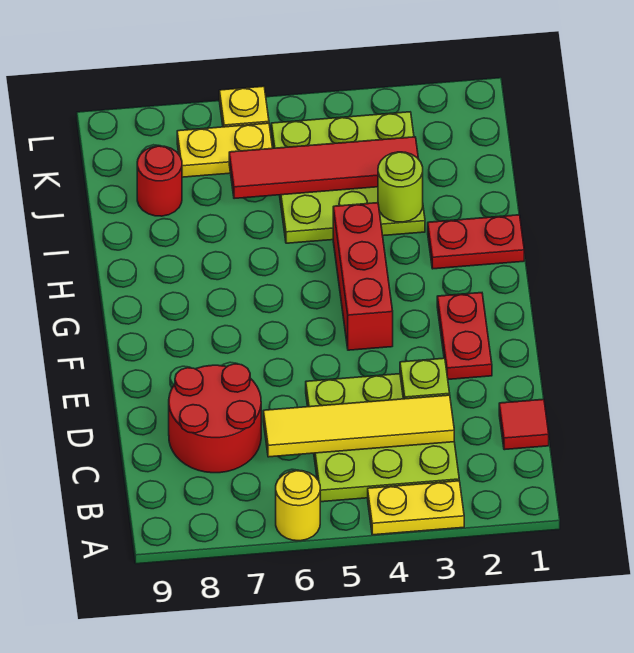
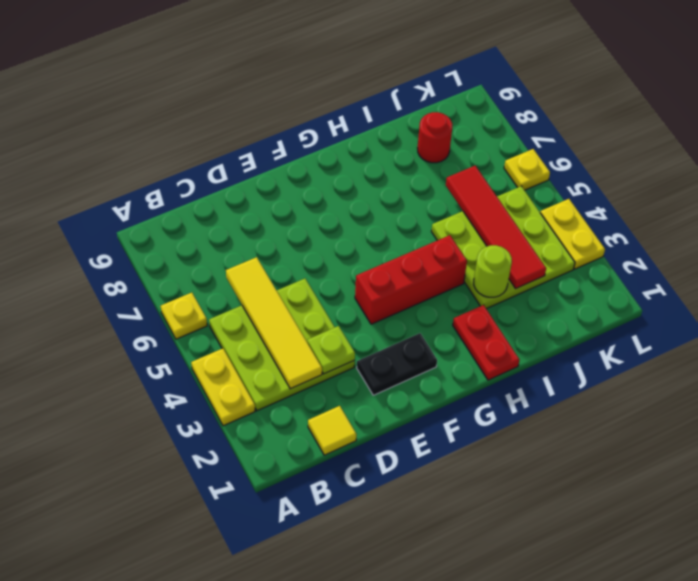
yellow 1x1 round brick [276,471,320,541] -> yellow 1x1 plate [161,293,207,339]
red 1x1 tile [499,399,549,450] -> yellow 1x1 tile [308,406,357,455]
red 2x2 round brick [169,364,261,473] -> none
red 1x2 plate [437,293,492,379] -> black 1x2 plate [357,333,437,395]
yellow 1x2 plate [177,123,272,177] -> yellow 1x2 plate moved to [540,199,605,269]

